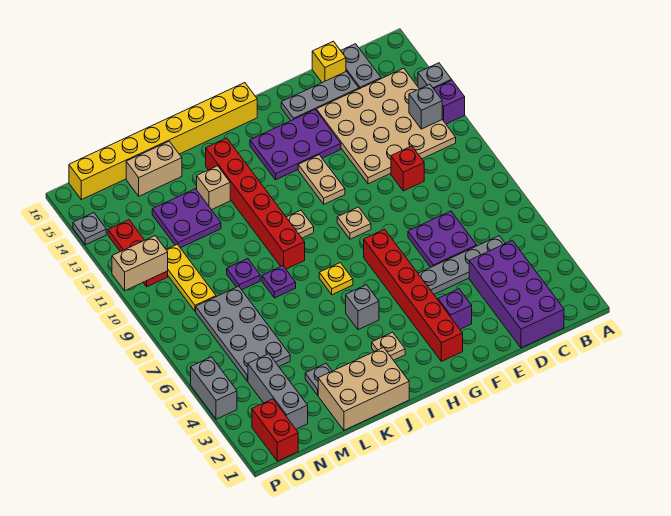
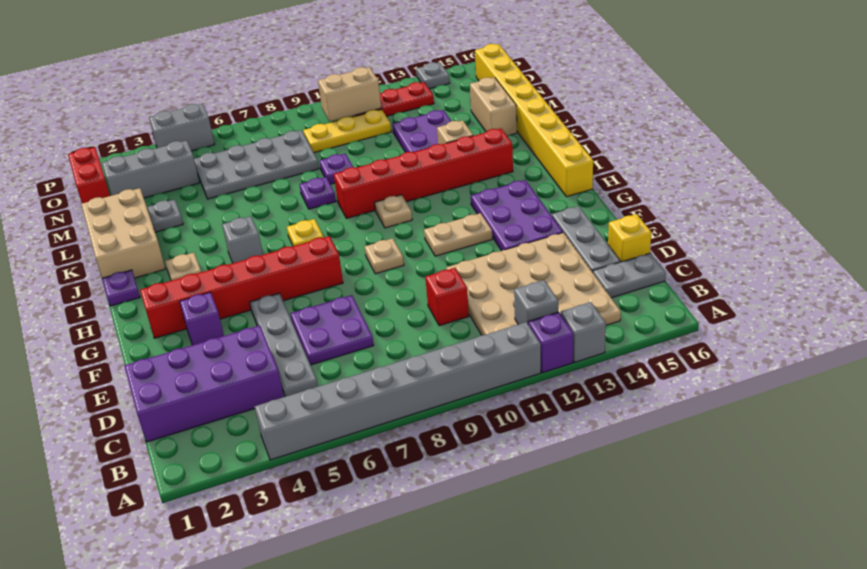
none -> grey 1x8 brick [255,322,541,460]
none -> purple 1x1 plate [102,270,140,306]
red 1x2 brick [252,399,298,461] -> red 1x2 brick turned to [68,147,110,203]
tan 1x2 brick [112,236,168,291] -> tan 1x2 brick turned to [318,67,381,122]

